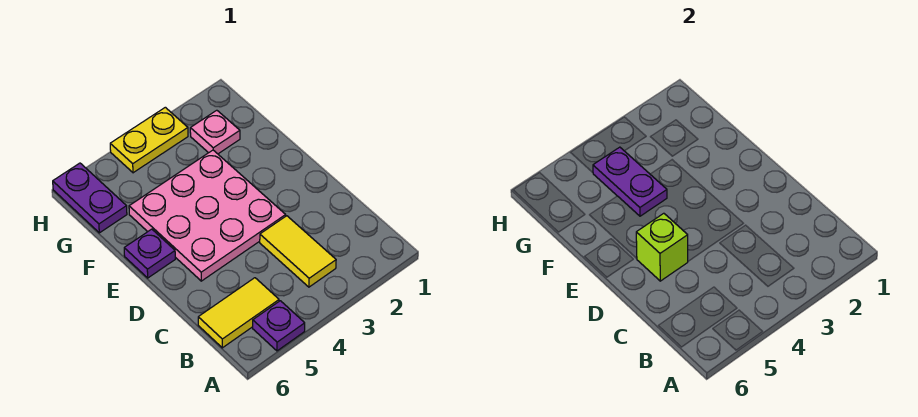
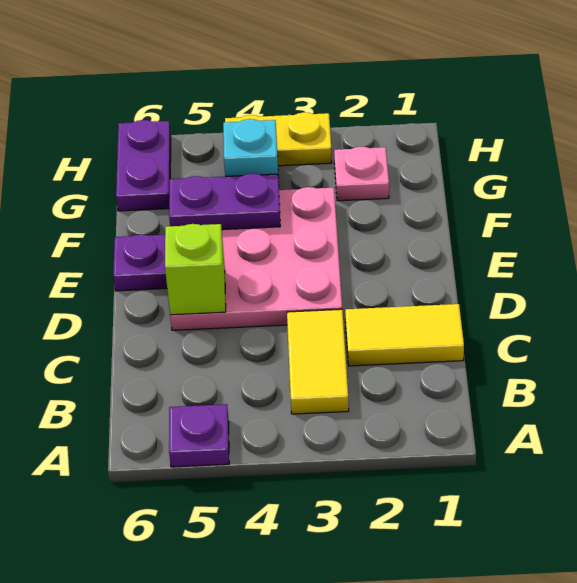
yellow 1x2 tile [198,278,279,348] -> yellow 1x2 tile moved to [345,304,464,366]
purple 1x2 plate [593,147,667,216] -> purple 1x2 plate turned to [169,174,280,230]
none -> cyan 1x1 brick [223,119,279,181]

